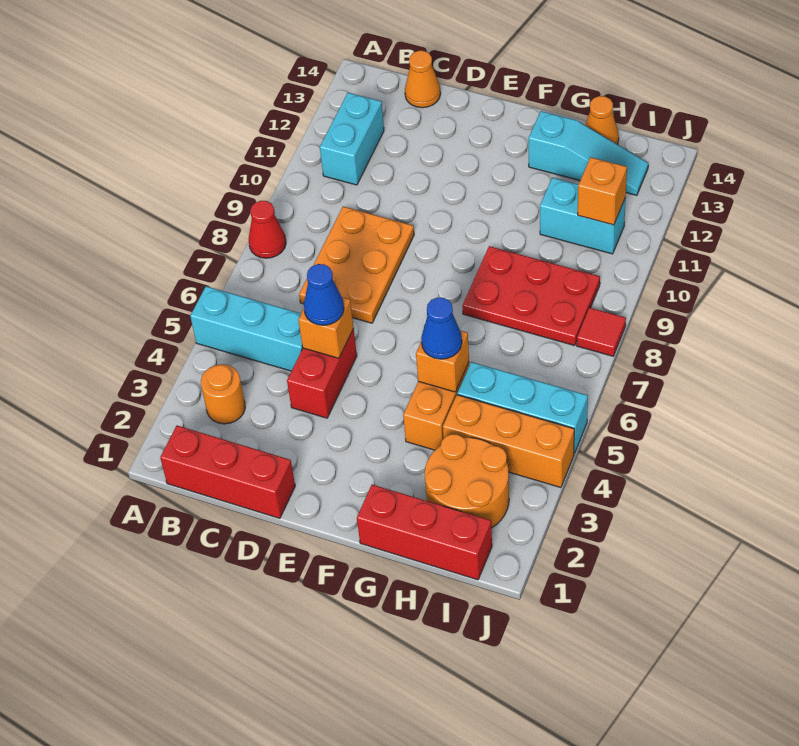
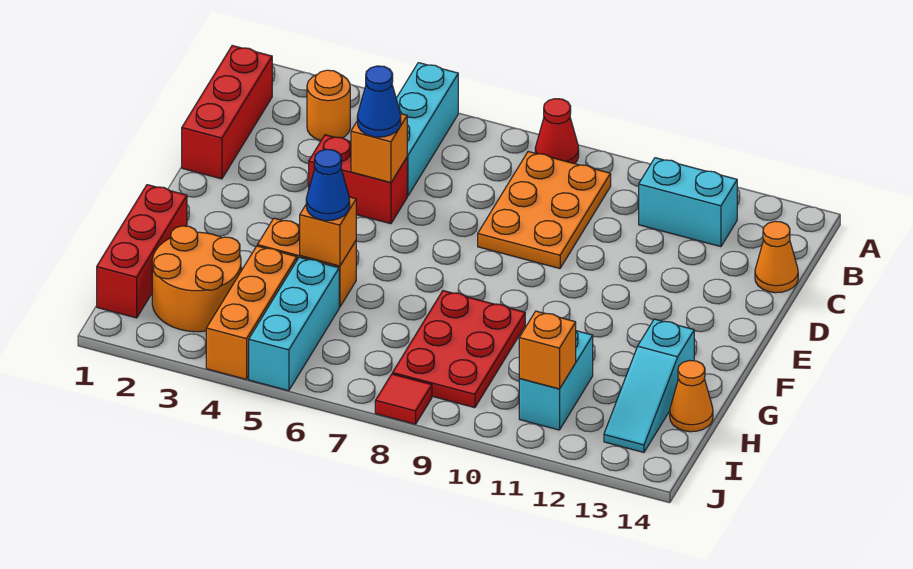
orange 2x3 plate [299,207,414,323] -> orange 2x3 plate turned to [478,152,611,269]

